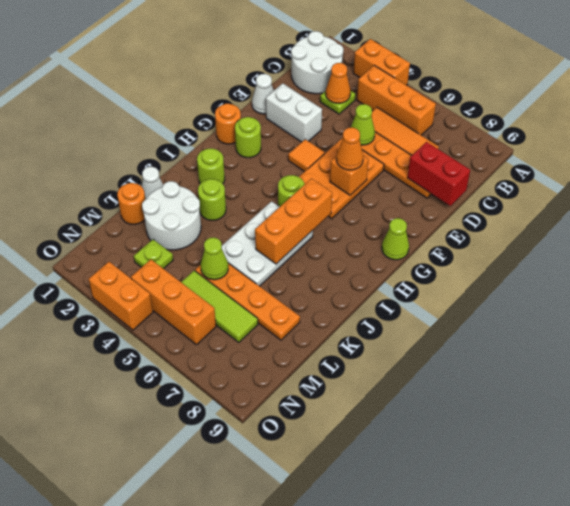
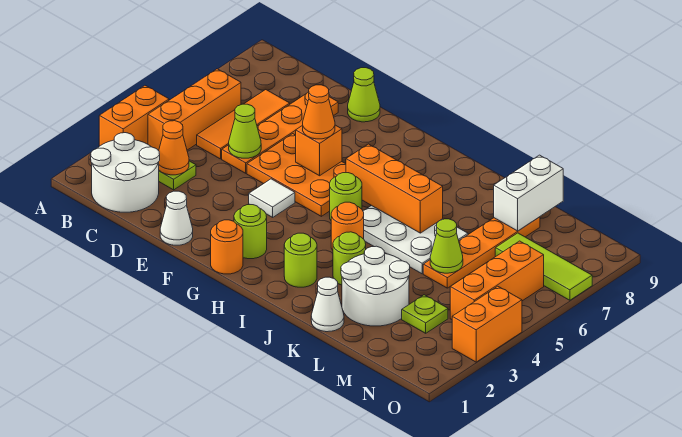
red 1x2 brick [407,142,470,206] -> none
white 1x2 brick [266,83,322,142] -> white 1x2 brick moved to [494,155,563,231]
orange 1x1 tile [288,139,325,172] -> white 1x1 tile [249,179,295,217]
lime 1x1 cone [382,218,409,260] -> lime 1x1 cone moved to [348,68,380,122]
orange 1x1 round brick [117,183,146,224] -> orange 1x1 round brick moved to [331,202,364,250]
lime 1x3 tile [181,271,258,342] -> lime 1x3 tile turned to [495,233,592,300]

